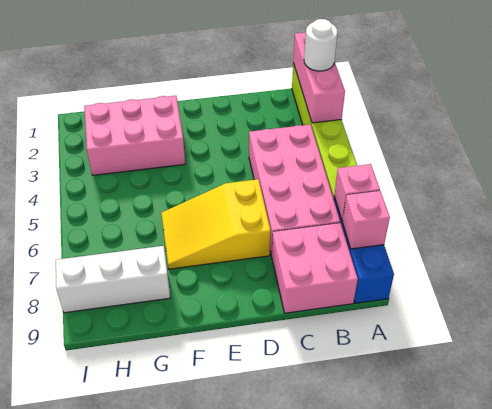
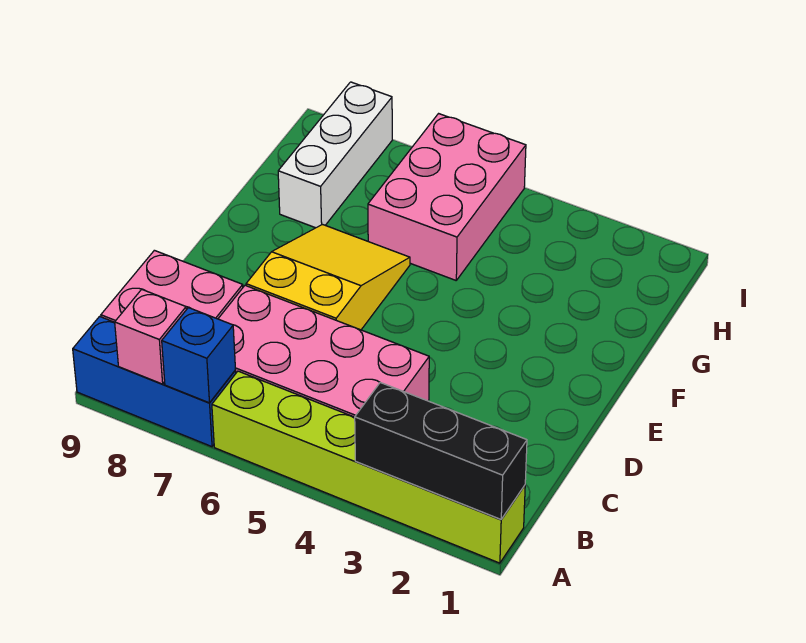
pink 1x3 brick [293,32,345,123] -> black 1x3 brick [355,383,527,519]
white 1x1 round brick [304,19,337,71] -> none
pink 1x1 brick [334,164,380,221] -> blue 1x1 brick [162,308,235,403]
pink 2x3 brick [84,96,185,175] -> pink 2x3 brick moved to [368,114,526,280]

